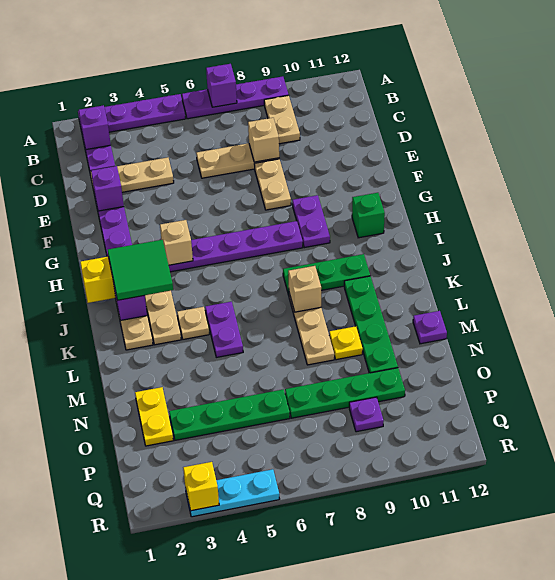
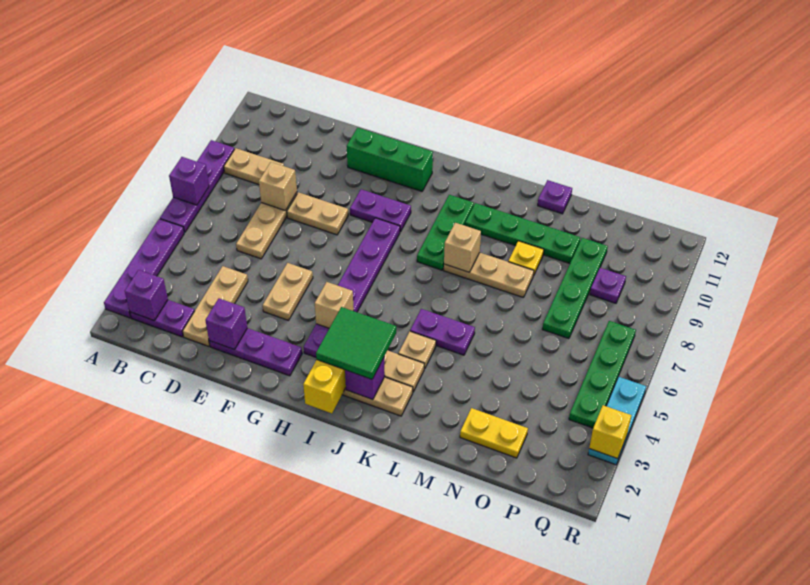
none -> tan 1x2 plate [263,263,313,320]
green 1x1 brick [352,193,385,238] -> green 1x3 brick [347,128,433,191]
green 1x4 plate [169,389,290,440] -> green 1x4 plate moved to [569,321,636,428]

